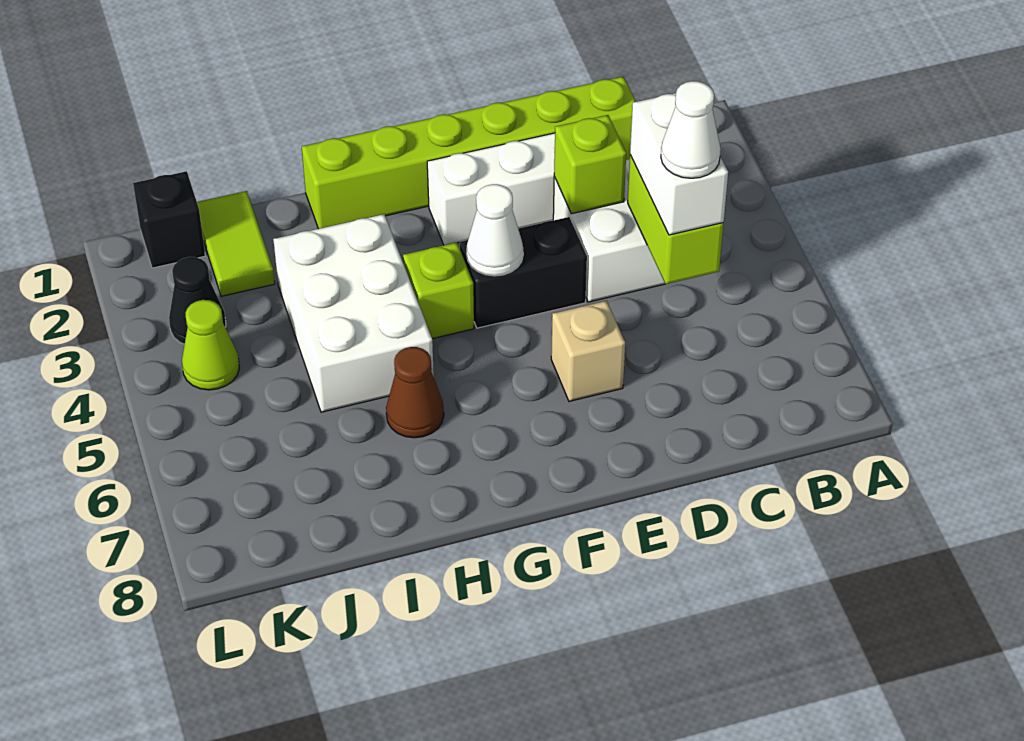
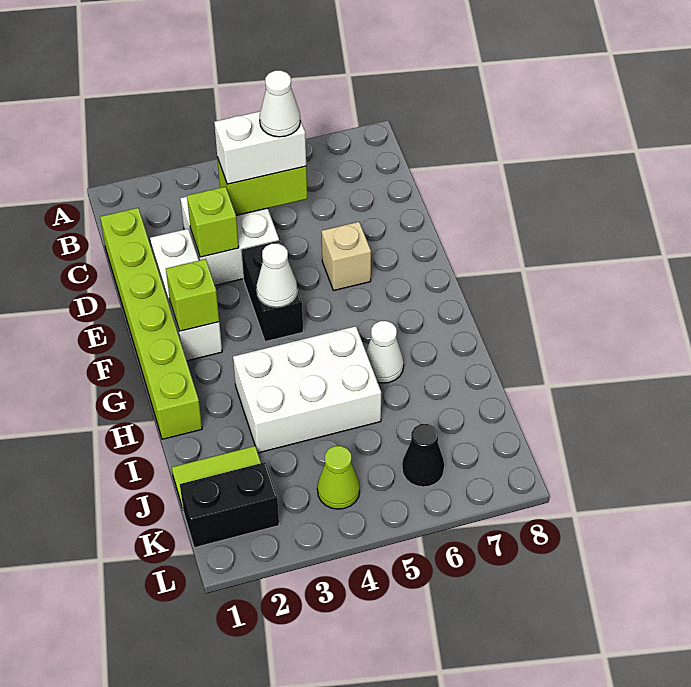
lime 1x1 brick [403,243,474,339] -> lime 1x1 brick moved to [166,259,219,331]
brown 1x1 cone [386,347,444,438] -> white 1x1 cone [366,321,404,383]
black 1x1 brick [133,171,205,268] -> black 1x2 brick [180,462,279,548]
black 1x1 cone [169,257,226,344] -> black 1x1 cone moved to [402,424,444,487]

